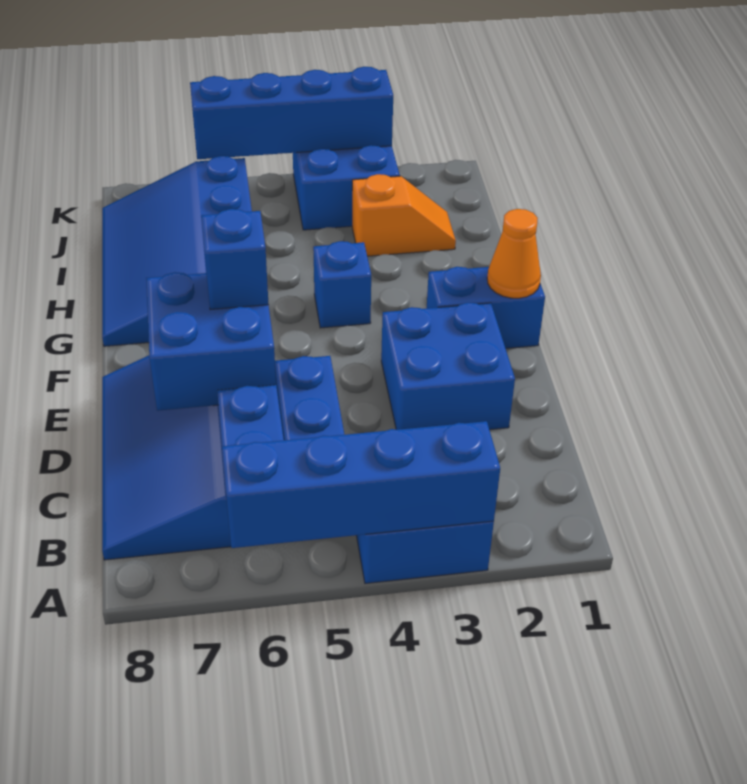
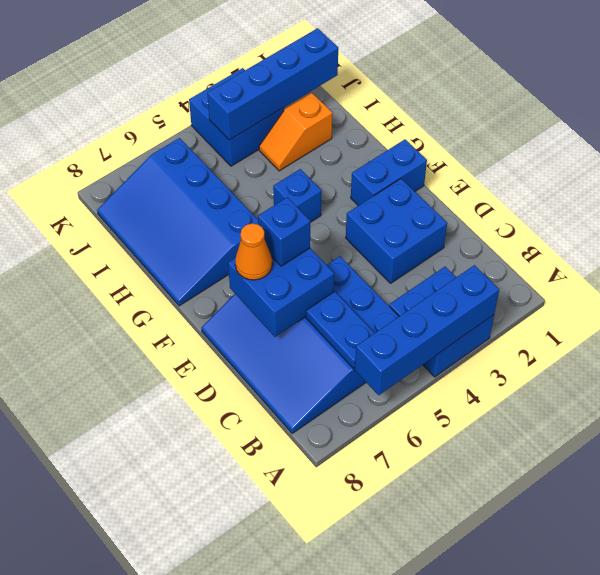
orange 1x1 cone [487,209,541,298] -> orange 1x1 cone moved to [235,224,272,280]
orange 1x2 slope [352,174,456,256] -> orange 1x2 slope turned to [259,93,332,171]
blue 1x4 brick [190,67,393,159] -> blue 1x4 brick moved to [207,28,338,140]

